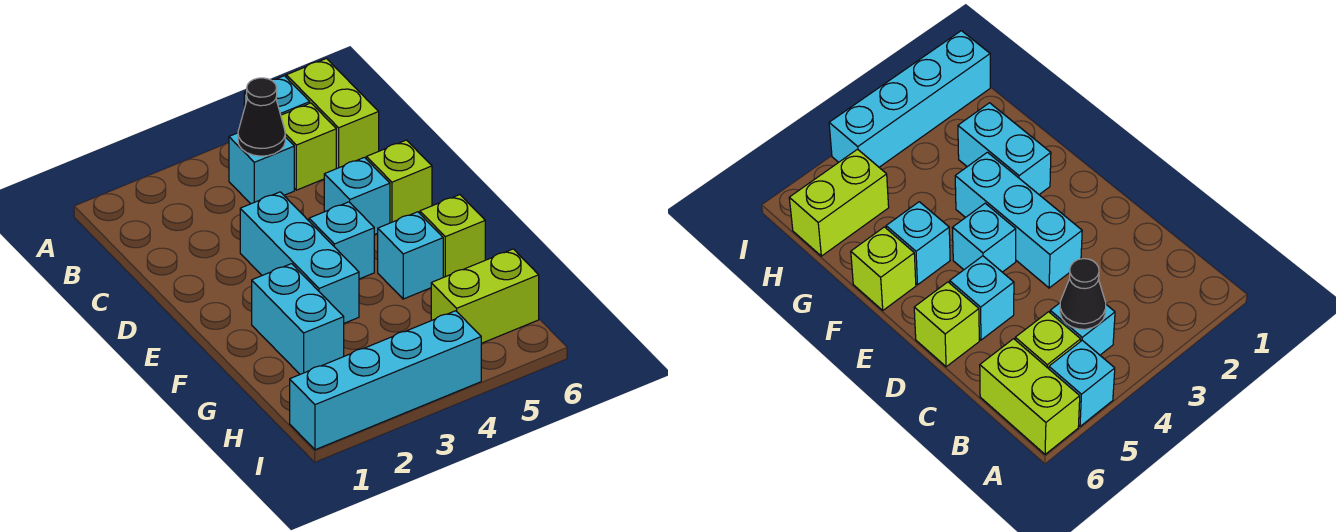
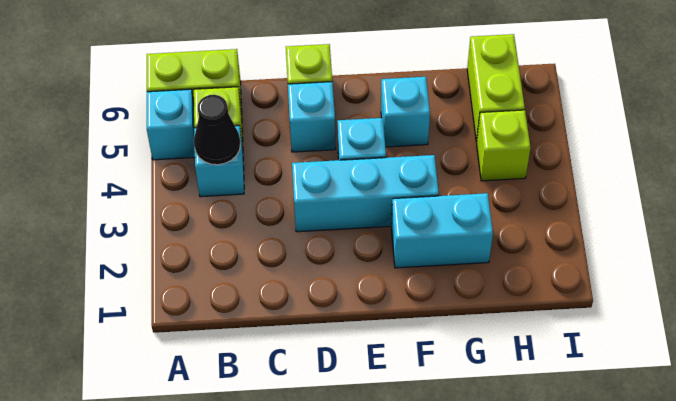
lime 1x1 brick [420,195,485,277] -> lime 1x1 brick moved to [477,110,531,181]
cyan 1x4 brick [290,311,481,450] -> none

